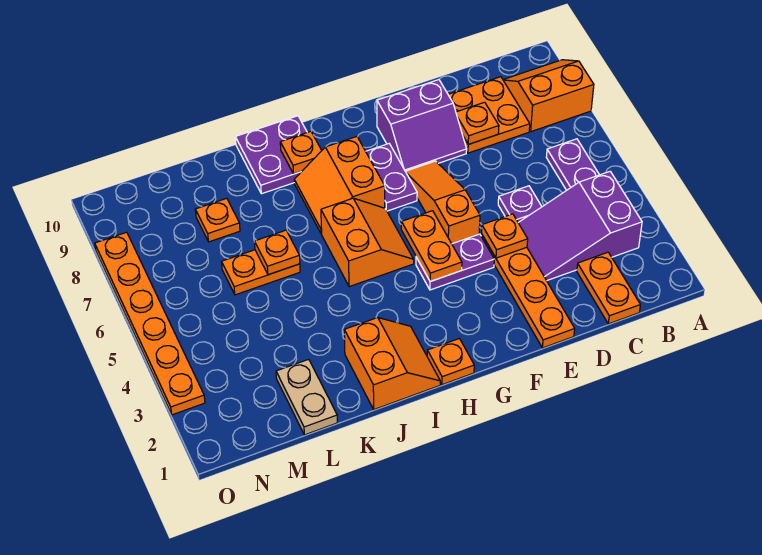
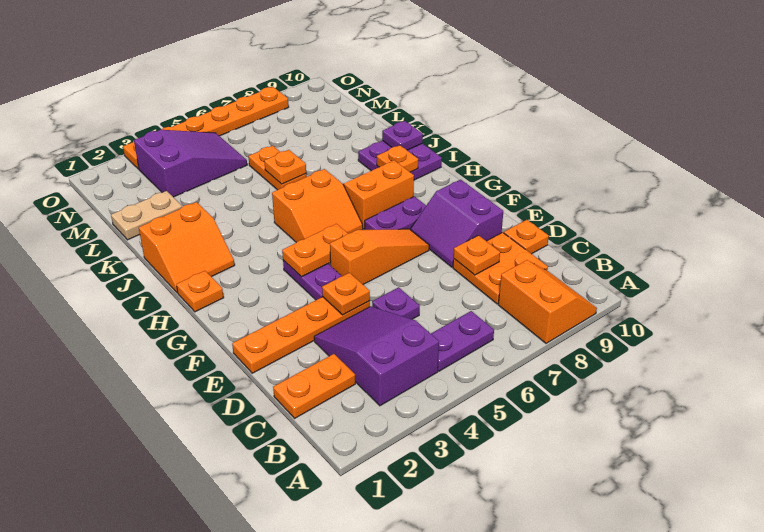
none -> purple 1x1 plate [382,121,423,150]
orange 1x1 plate [195,198,240,242] -> orange 1x1 plate moved to [504,220,549,254]
none -> purple 2x3 slope [134,130,247,197]

